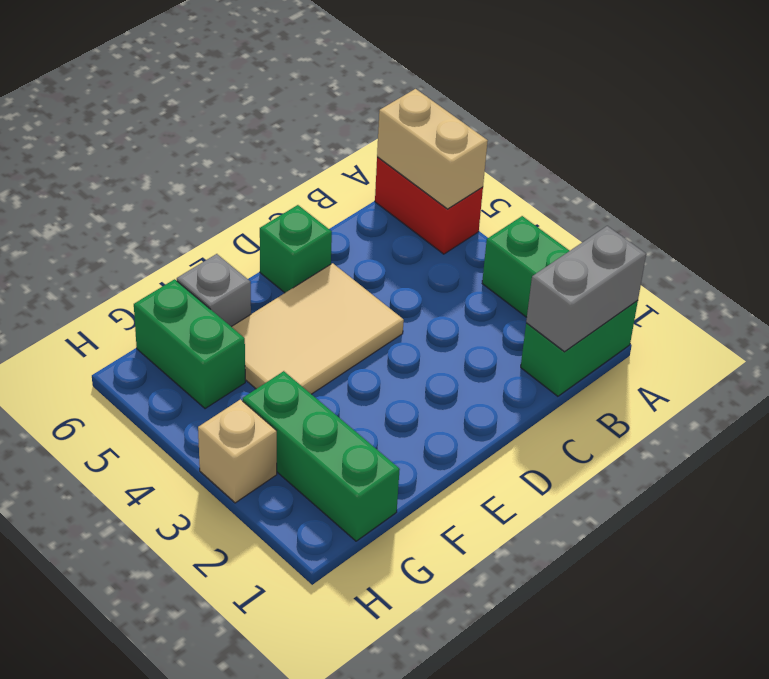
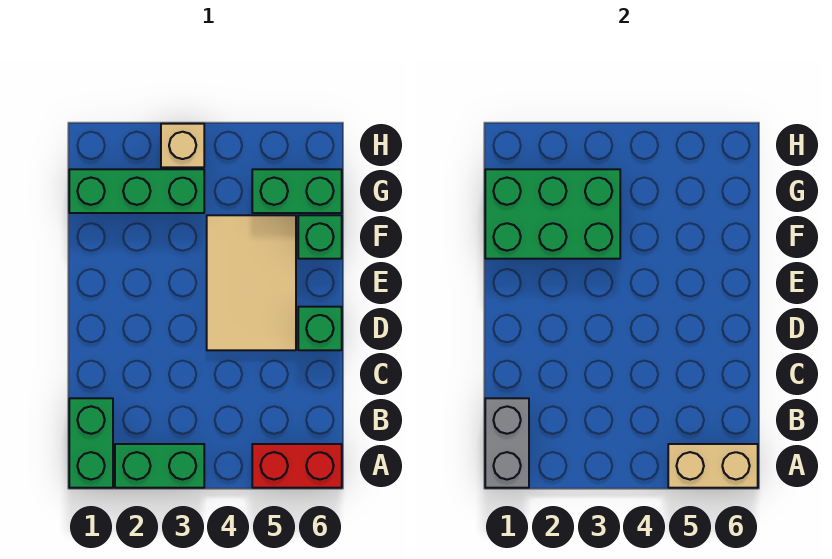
none -> green 2x3 brick [485,169,620,259]
grey 1x1 brick [177,254,251,327] -> green 1x1 brick [298,215,342,259]

